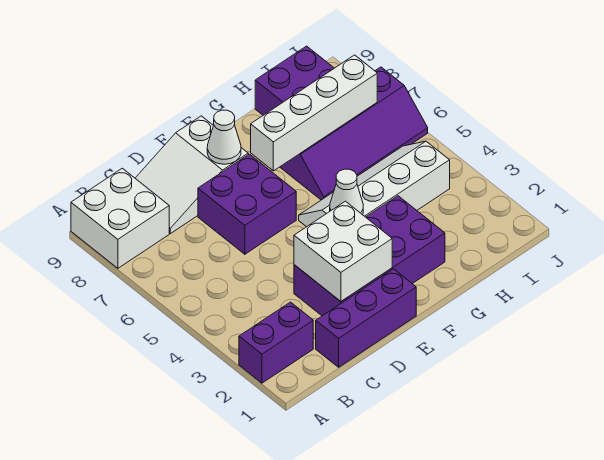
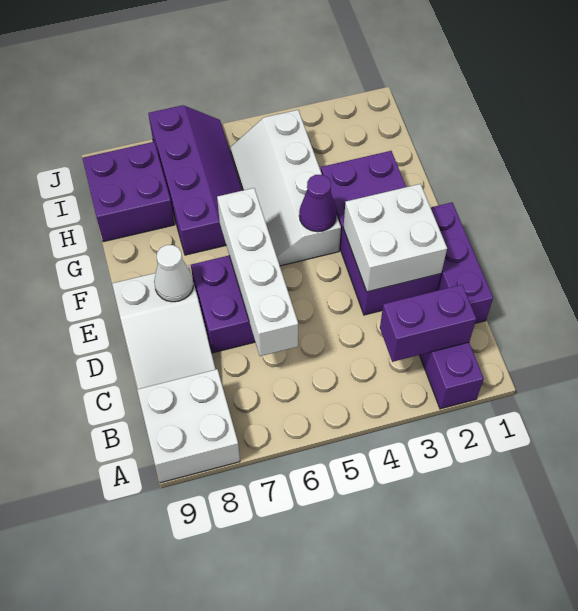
none -> purple 1x2 brick [380,285,476,362]
white 1x1 cone [330,169,363,215] -> purple 1x1 cone [299,175,337,232]
white 1x4 brick [251,55,377,171] -> white 1x4 brick moved to [217,188,298,356]

